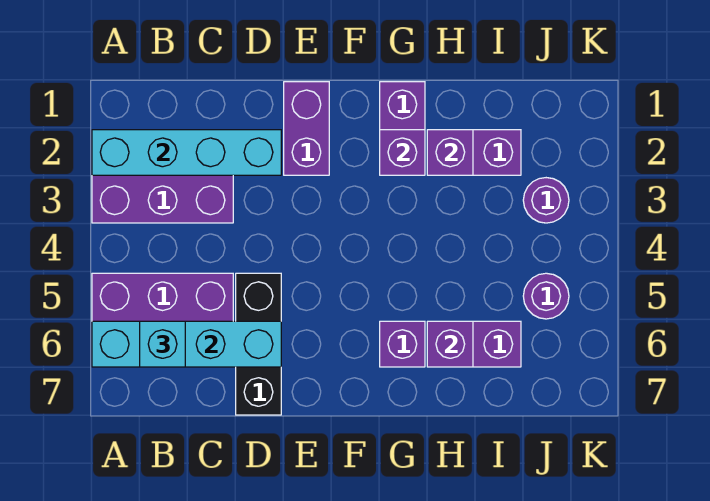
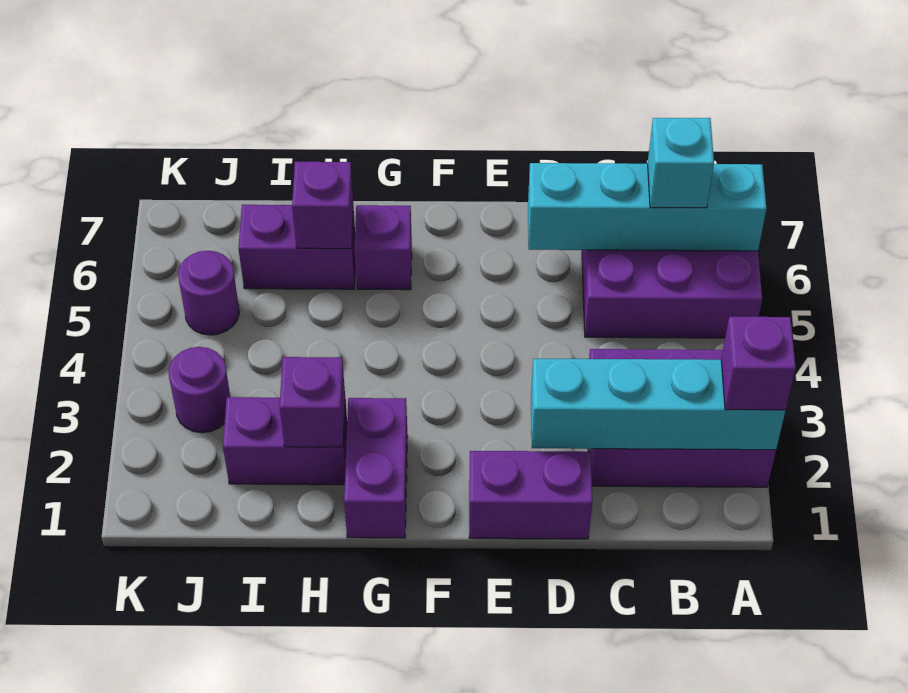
black 1x3 brick [236,273,281,415] -> none
purple 1x2 brick [284,82,329,175] -> purple 1x2 brick turned to [469,451,592,539]
purple 1x1 brick [380,130,425,175] -> purple 1x1 brick moved to [721,317,796,410]

